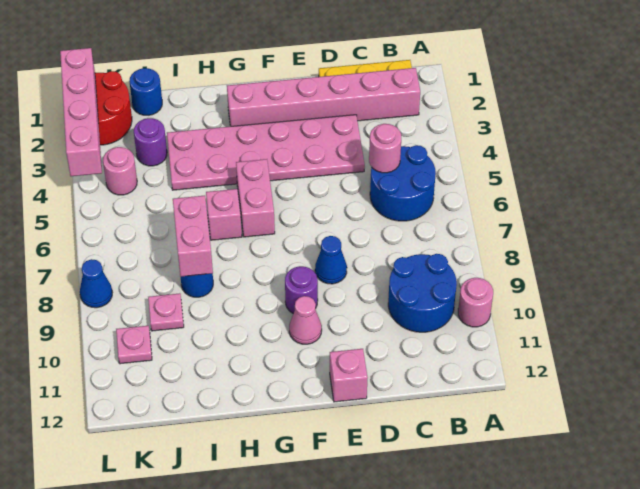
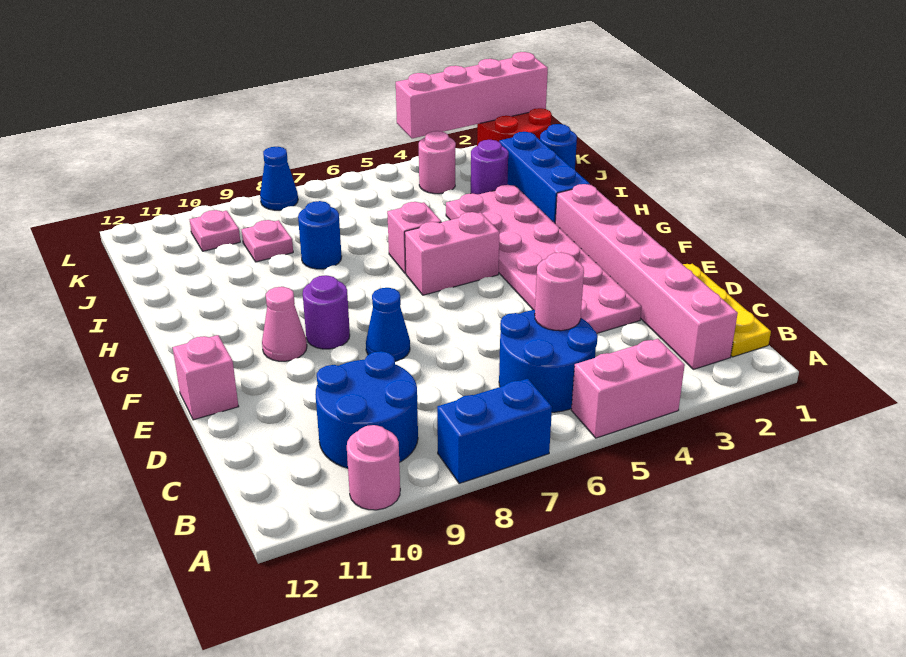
none -> blue 1x2 brick [437,379,552,484]
none -> blue 1x3 brick [499,132,590,223]
pink 1x2 brick [173,196,213,277] -> pink 1x2 brick moved to [571,339,685,438]

